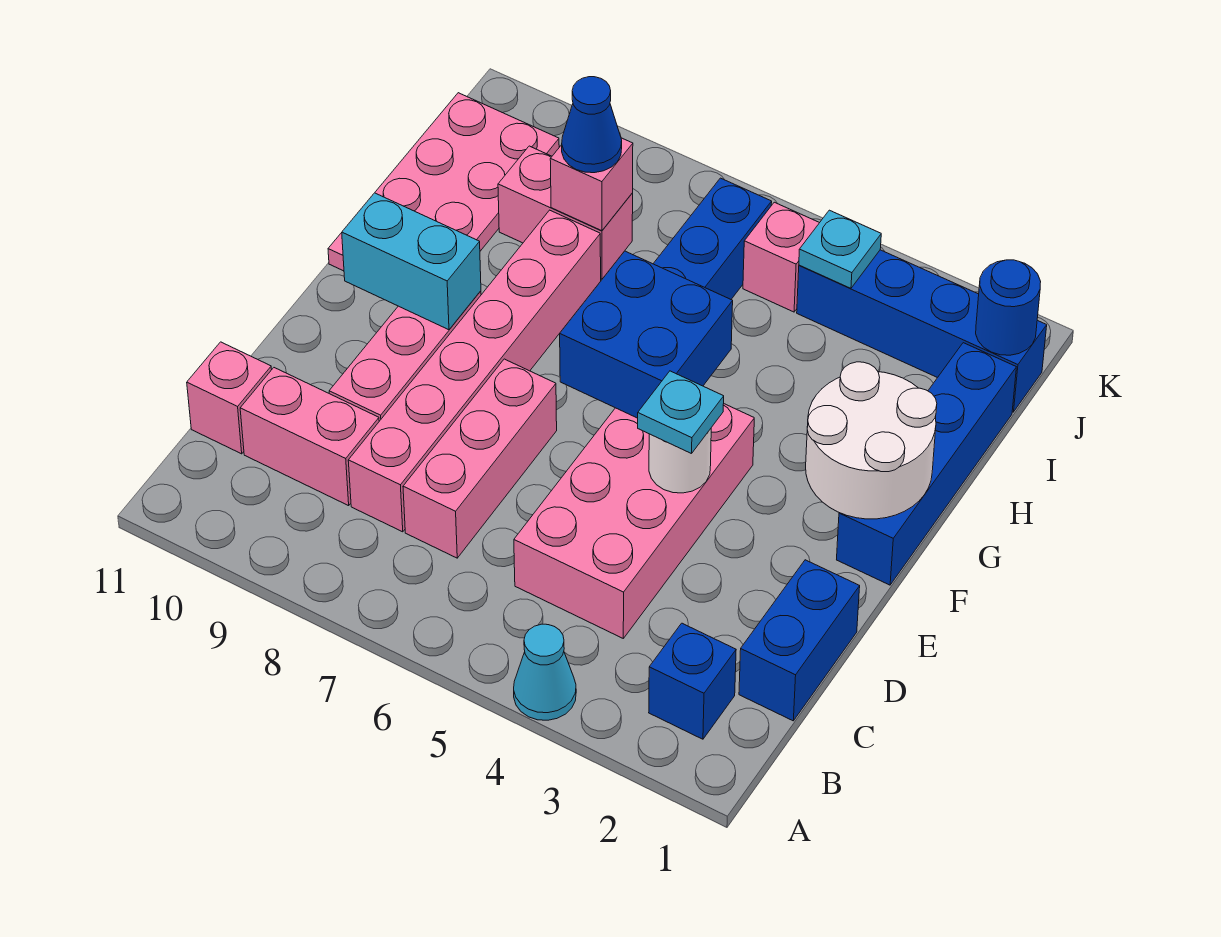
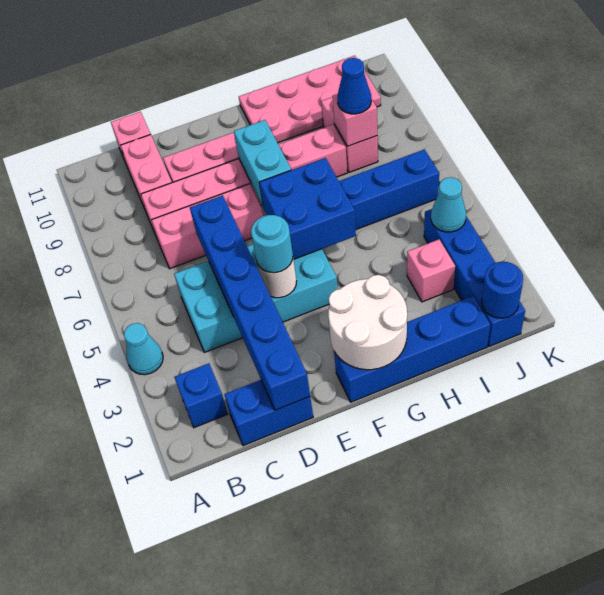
pink 2x4 brick [514,404,754,638] -> cyan 2x4 brick [174,244,338,352]
none -> blue 1x6 brick [190,195,310,410]
cyan 1x1 plate [638,371,724,454] -> cyan 1x1 round brick [251,215,293,273]
cyan 1x2 brick [342,193,481,330] -> cyan 1x2 brick moved to [234,120,291,206]
cyan 1x1 plate [799,210,881,288] -> cyan 1x1 cone [431,177,466,232]
pink 1x1 brick [743,202,819,312] -> pink 1x1 brick moved to [407,239,455,302]

